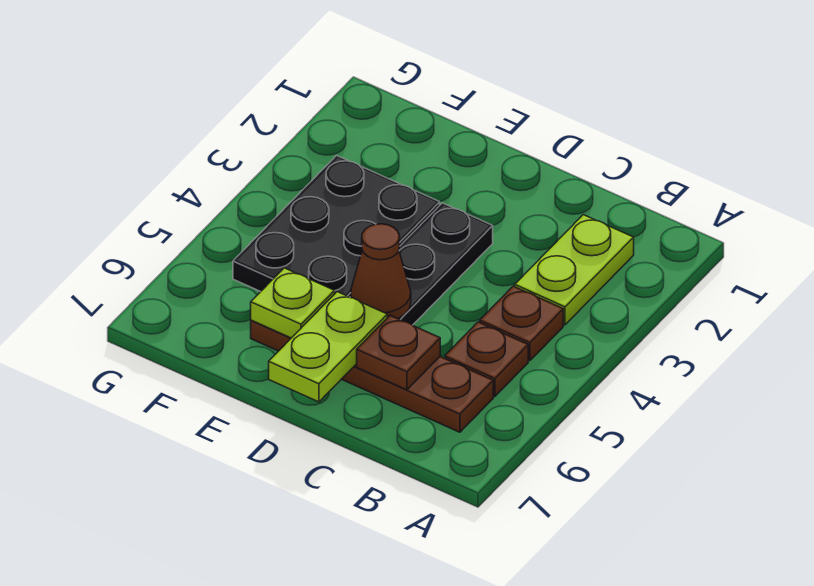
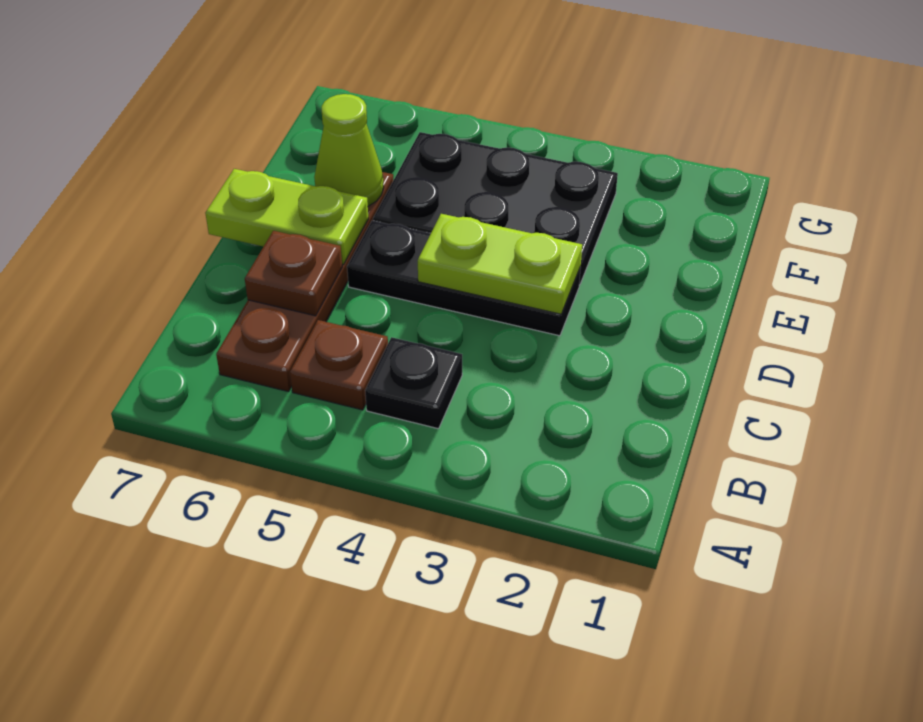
lime 1x2 plate [515,215,634,325] -> lime 1x2 plate moved to [418,214,582,314]
brown 1x1 plate [480,286,563,361] -> black 1x1 plate [365,337,462,429]
brown 1x1 cone [350,224,411,319] -> none
lime 1x1 plate [251,268,335,338] -> lime 1x1 cone [314,94,384,206]

